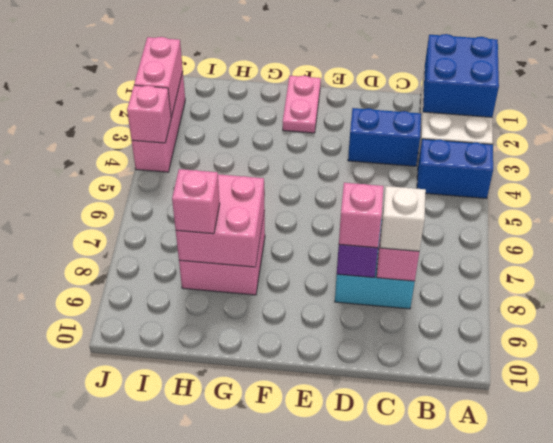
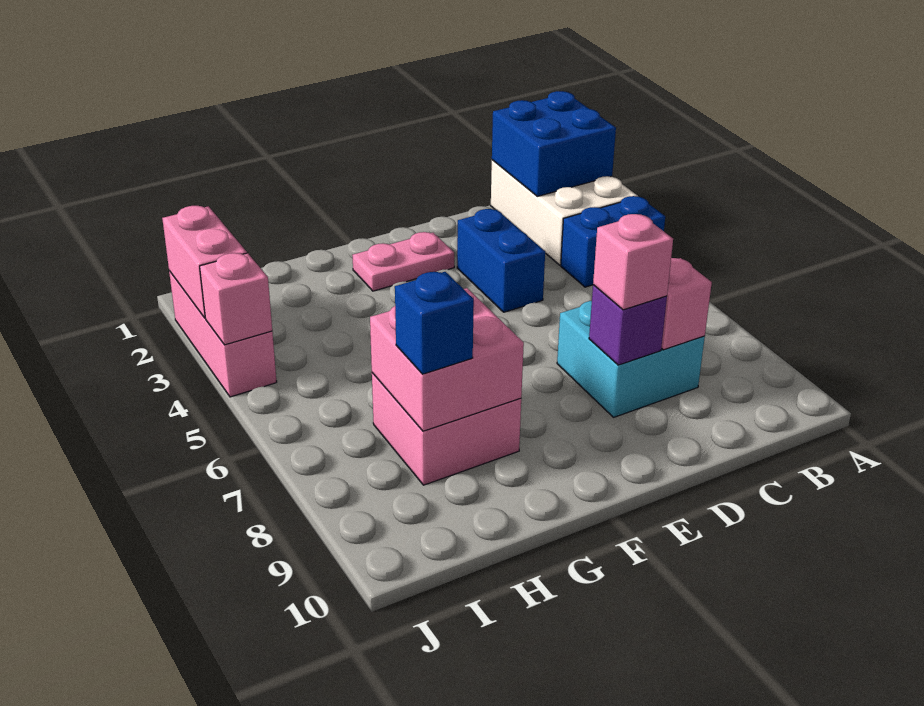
blue 1x2 brick [348,108,421,166] -> blue 1x2 brick turned to [457,209,545,312]
white 1x1 brick [380,186,426,251] -> none
pink 1x2 plate [283,76,321,133] -> pink 1x2 plate turned to [352,232,454,291]
pink 1x1 brick [172,169,220,234] -> blue 1x1 brick [395,272,474,374]

